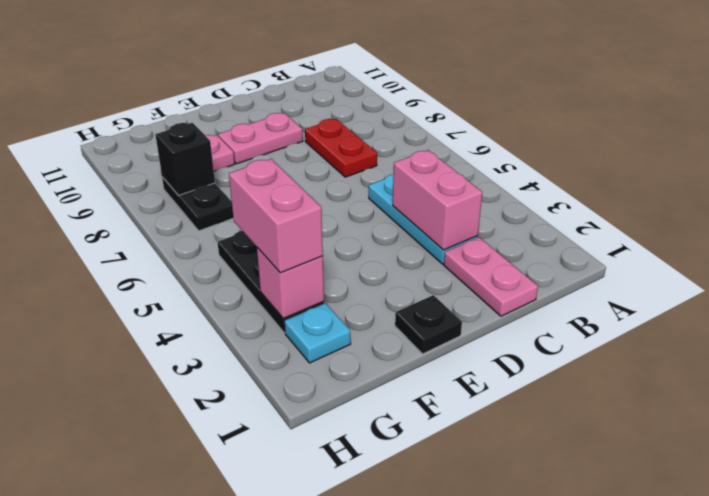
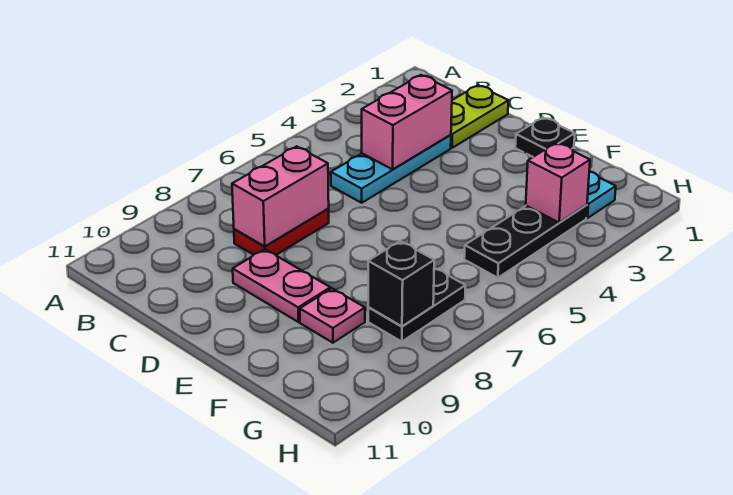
pink 1x2 plate [444,237,538,316] -> lime 1x2 plate [451,85,508,148]
pink 1x2 brick [229,159,323,273] -> pink 1x2 brick moved to [232,146,329,246]

